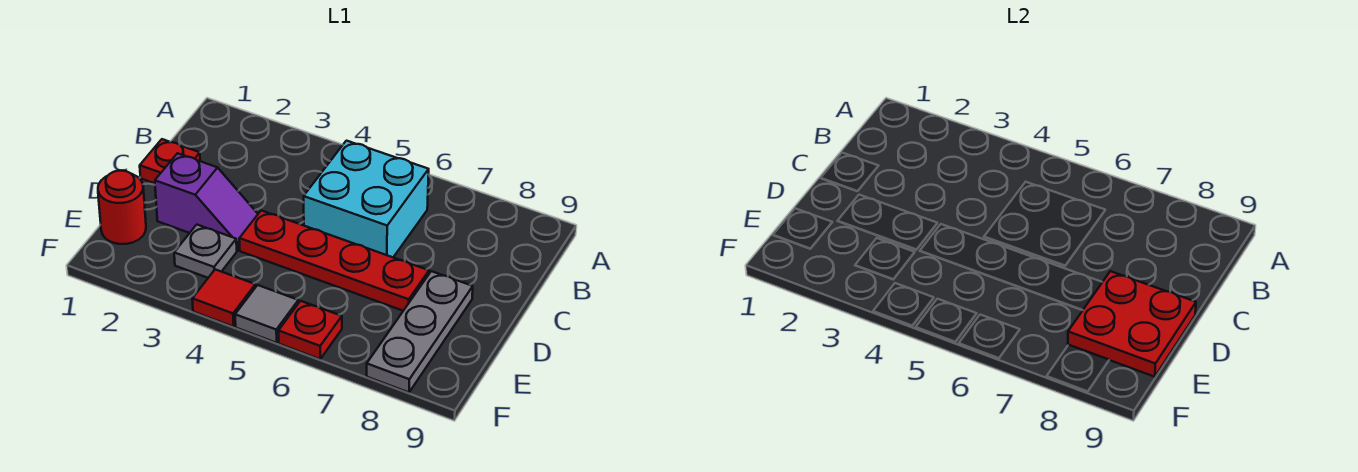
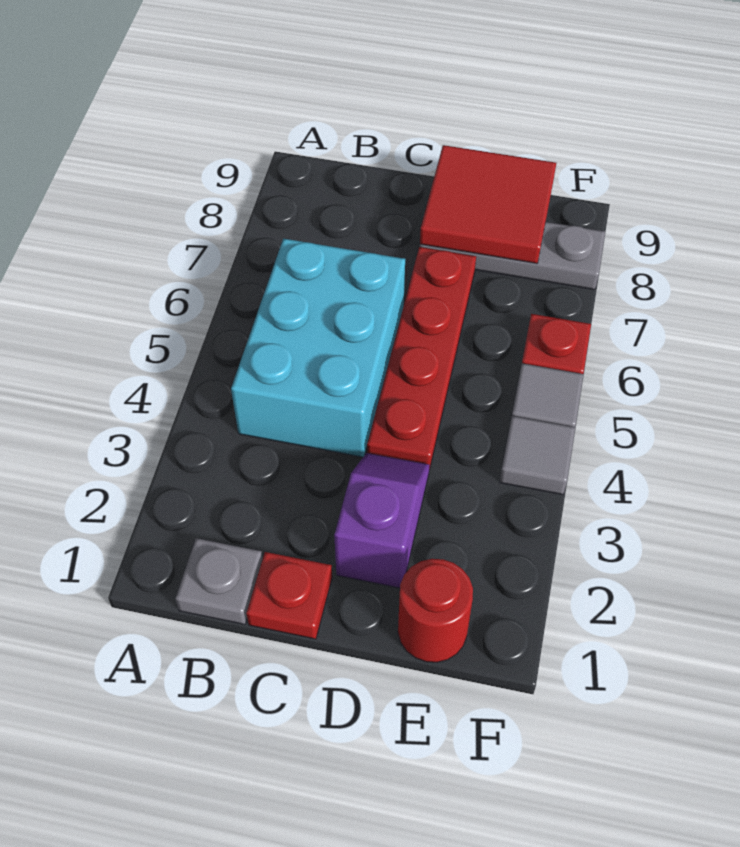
cyan 2x2 brick [304,141,429,257] -> cyan 2x3 brick [231,239,405,457]
red 2x2 plate [1068,271,1196,377] -> red 2x2 tile [420,145,556,263]
grey 1x1 plate [174,225,237,278] -> grey 1x1 plate moved to [175,538,263,624]
red 1x1 tile [192,269,256,327] -> grey 1x1 tile [500,416,575,495]

